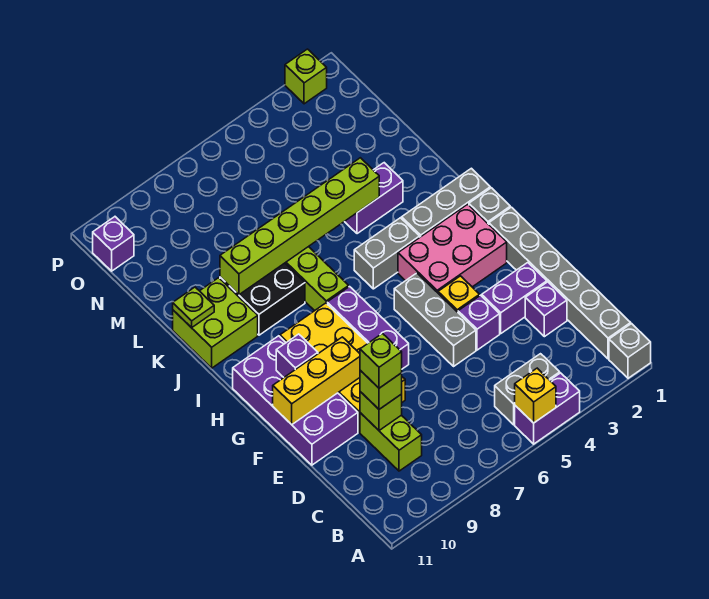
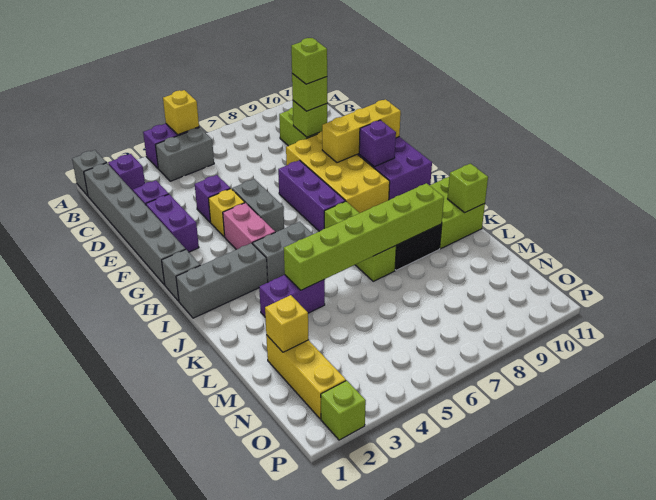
purple 1x2 brick [482,263,547,333] -> purple 1x2 brick turned to [146,194,199,252]
grey 1x3 brick [394,273,476,366] -> grey 1x2 brick [232,179,284,232]
pink 2x3 brick [398,204,507,293] -> pink 1x2 brick [223,203,275,250]
lime 1x1 plate [173,287,214,328] -> lime 1x1 brick [448,164,488,212]
none -> yellow 1x3 brick [266,335,346,419]
none -> yellow 1x1 brick [265,295,309,352]
purple 1x1 brick [93,217,134,271] -> purple 1x1 brick moved to [108,154,145,191]

